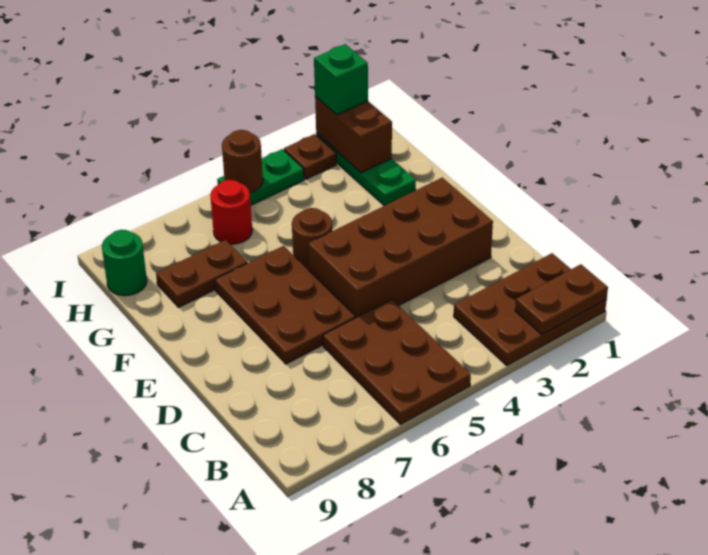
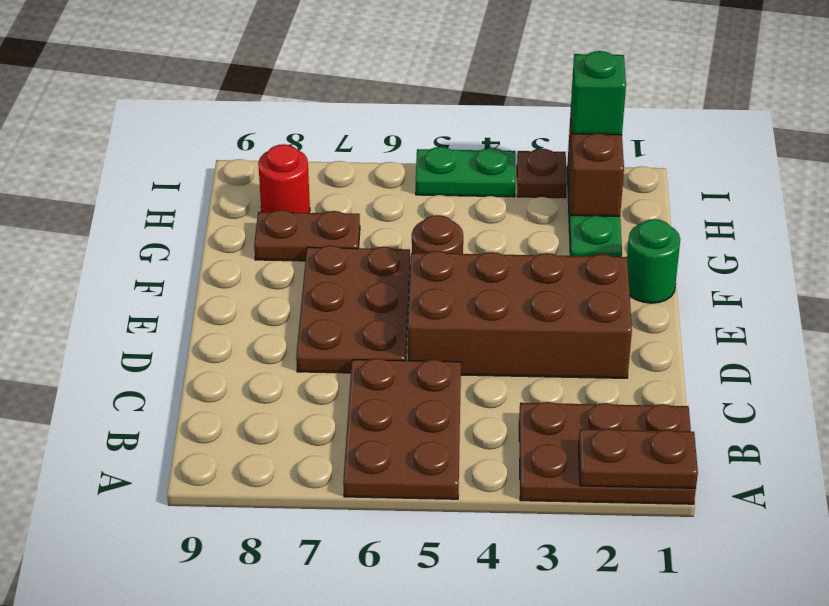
red 1x1 round brick [210,180,252,244] -> red 1x1 round brick moved to [258,144,310,213]
green 1x1 round brick [102,230,147,296] -> green 1x1 round brick moved to [627,219,680,303]
brown 1x1 round brick [222,130,263,193] -> none

